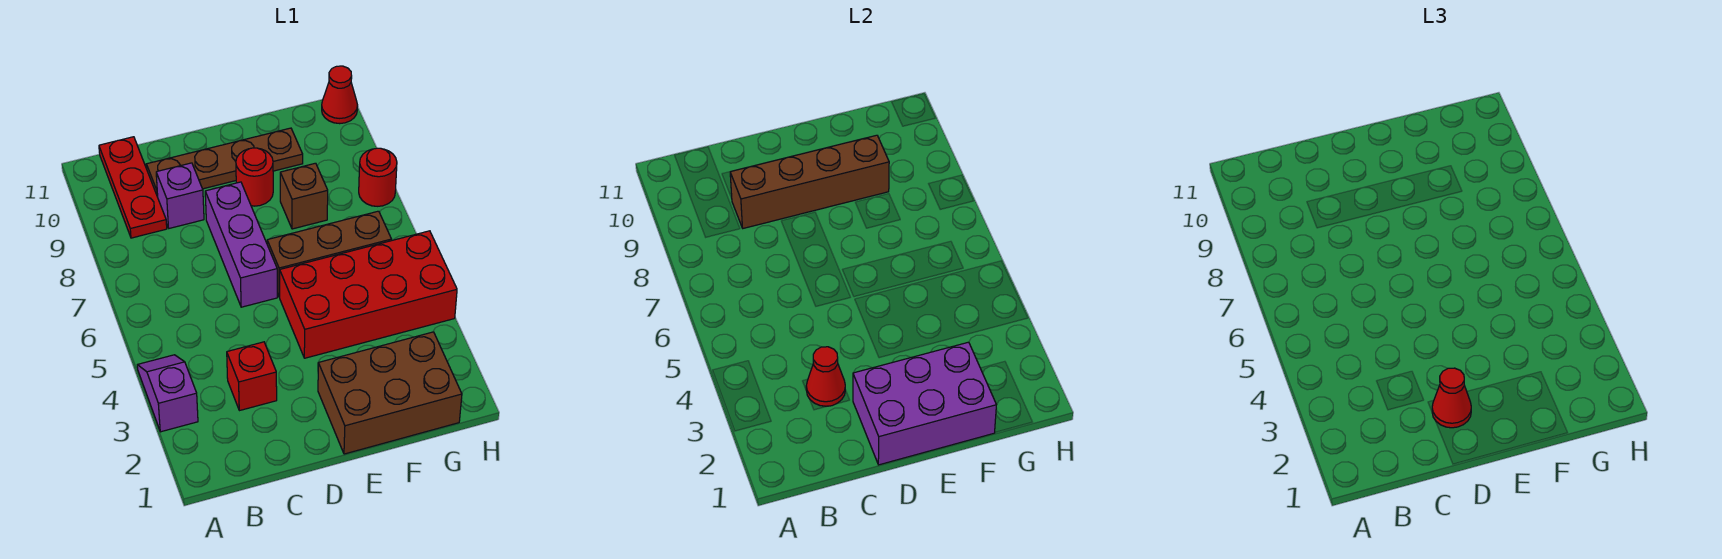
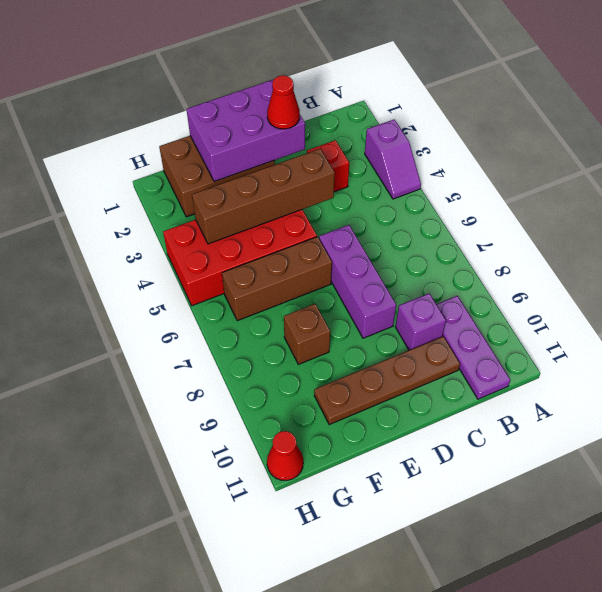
red 1x3 plate [99,137,167,238] -> purple 1x3 plate [436,296,510,399]
red 1x1 cone [806,347,845,406] -> none
brown 1x4 brick [730,135,889,228] -> brown 1x4 brick moved to [192,149,335,244]
red 1x1 round brick [236,148,273,206] -> none
red 1x1 round brick [359,148,397,206] -> none

